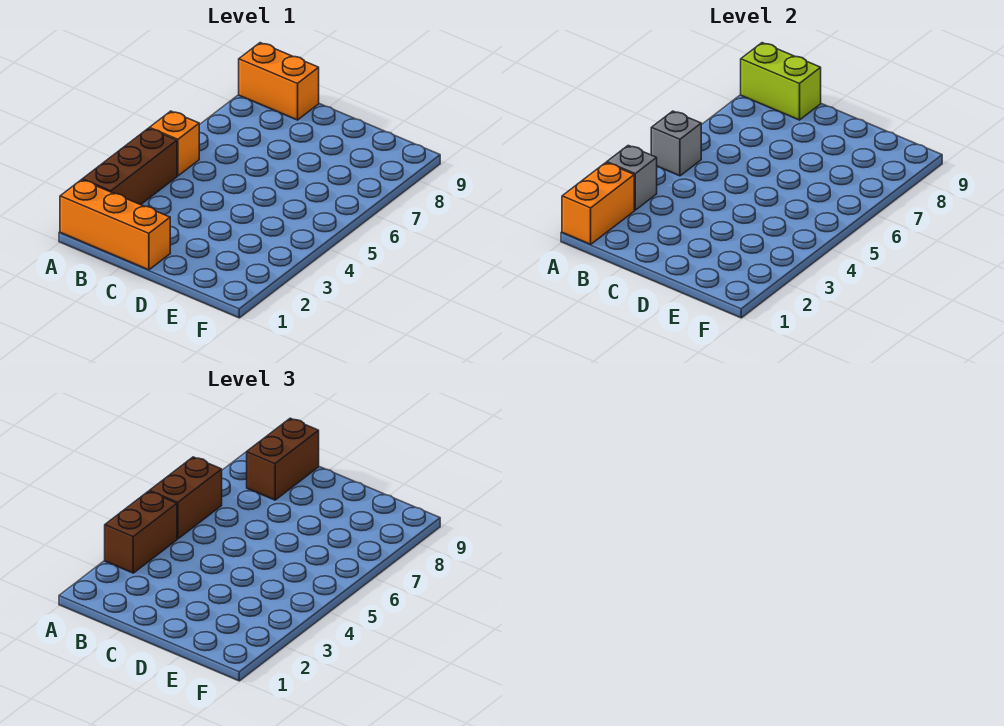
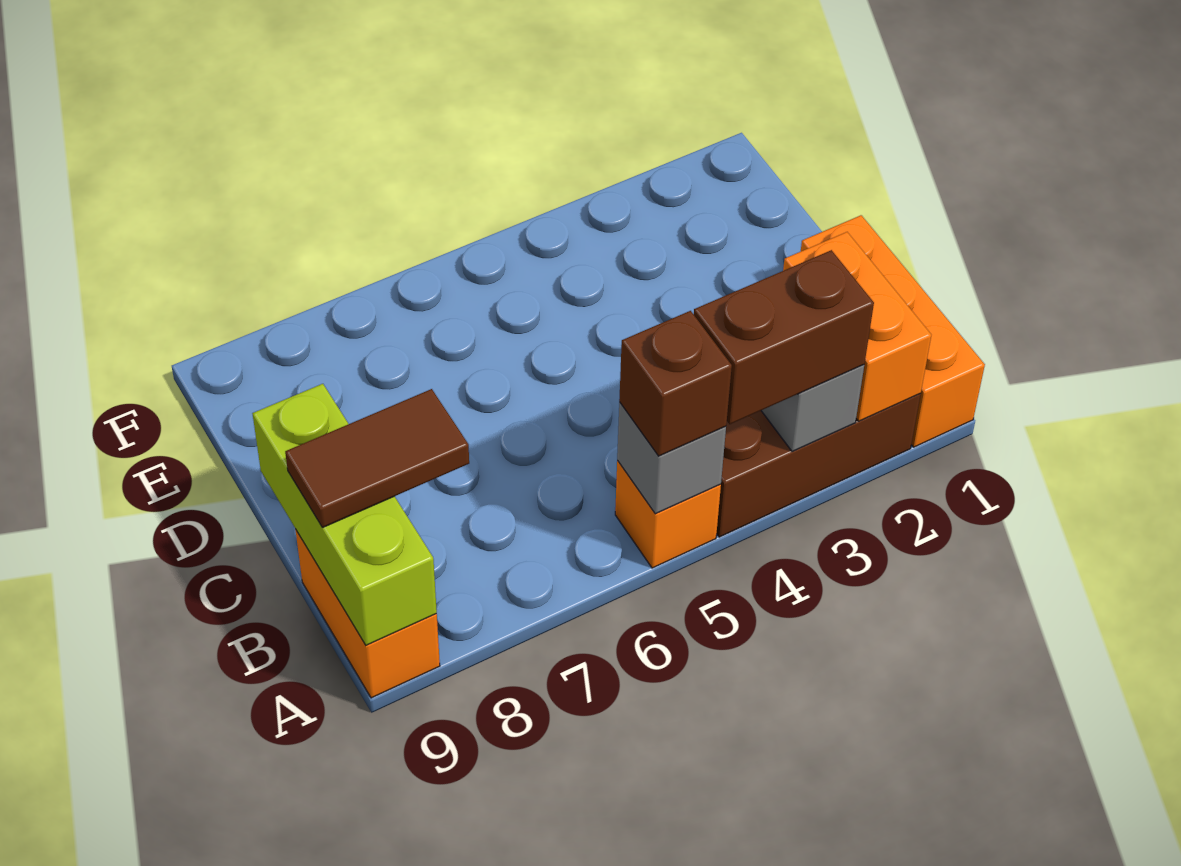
orange 1x2 brick [562,163,634,244] -> orange 1x2 brick turned to [783,232,931,421]
brown 1x2 brick [149,457,222,539] -> brown 1x1 brick [619,311,732,456]
lime 1x2 brick [741,43,821,120] -> lime 1x3 brick [252,384,437,645]
brown 1x2 brick [247,418,319,500] -> brown 1x2 tile [285,389,469,528]

